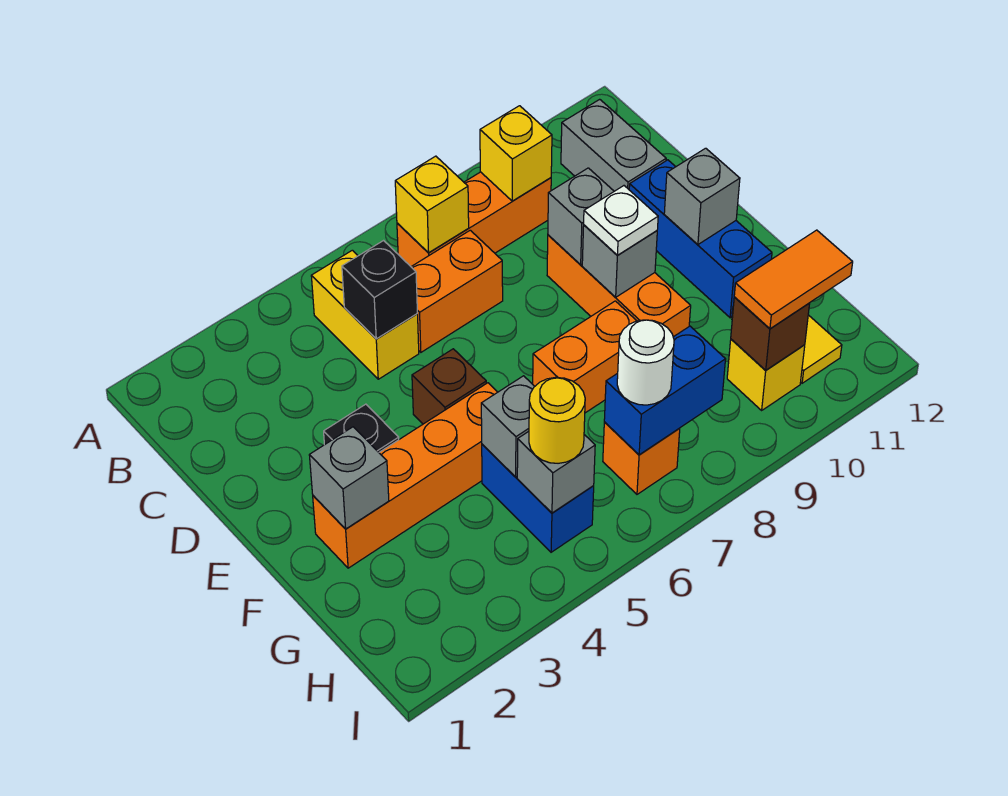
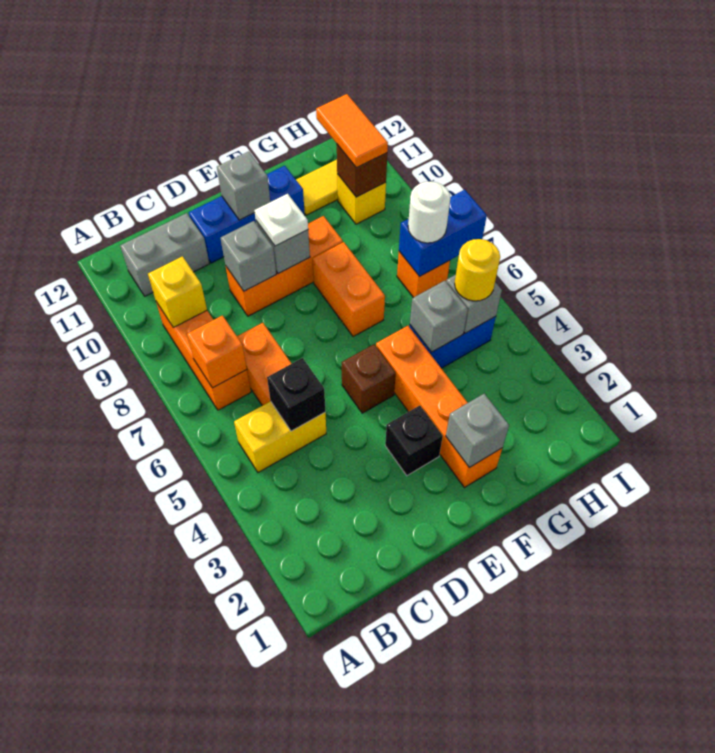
yellow 1x1 brick [395,156,469,253] -> orange 1x1 brick [187,315,247,388]
blue 1x2 brick [604,326,726,455] -> blue 1x2 brick turned to [399,190,487,277]

